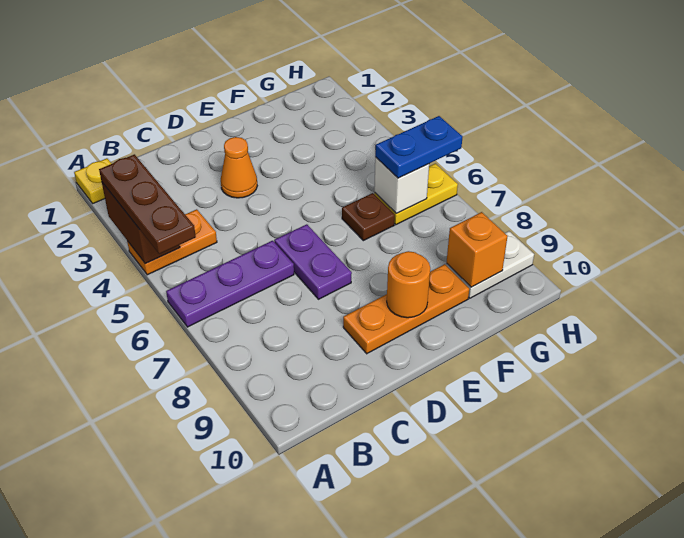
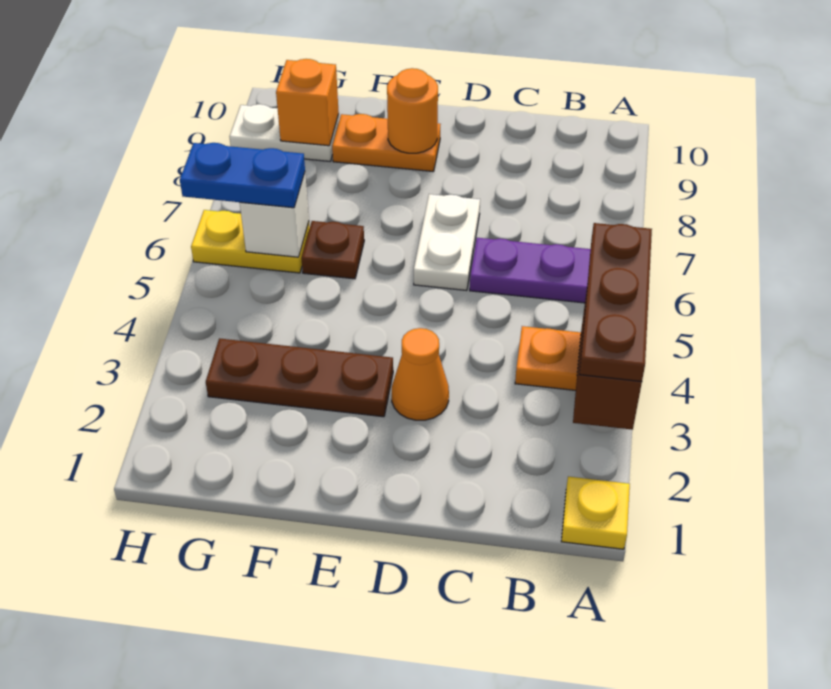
purple 1x2 plate [274,224,352,299] -> white 1x2 plate [414,194,480,291]
orange 1x3 plate [343,264,469,354] -> orange 1x2 plate [332,114,440,171]
none -> brown 1x3 plate [206,338,393,417]

